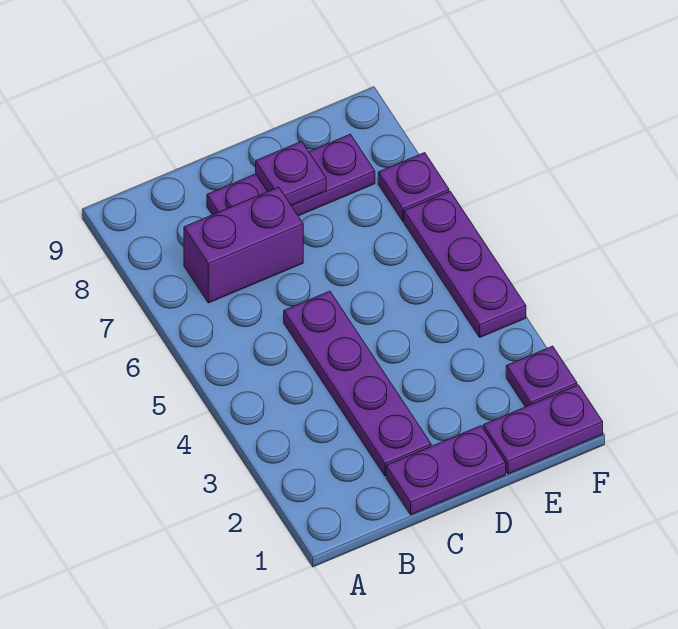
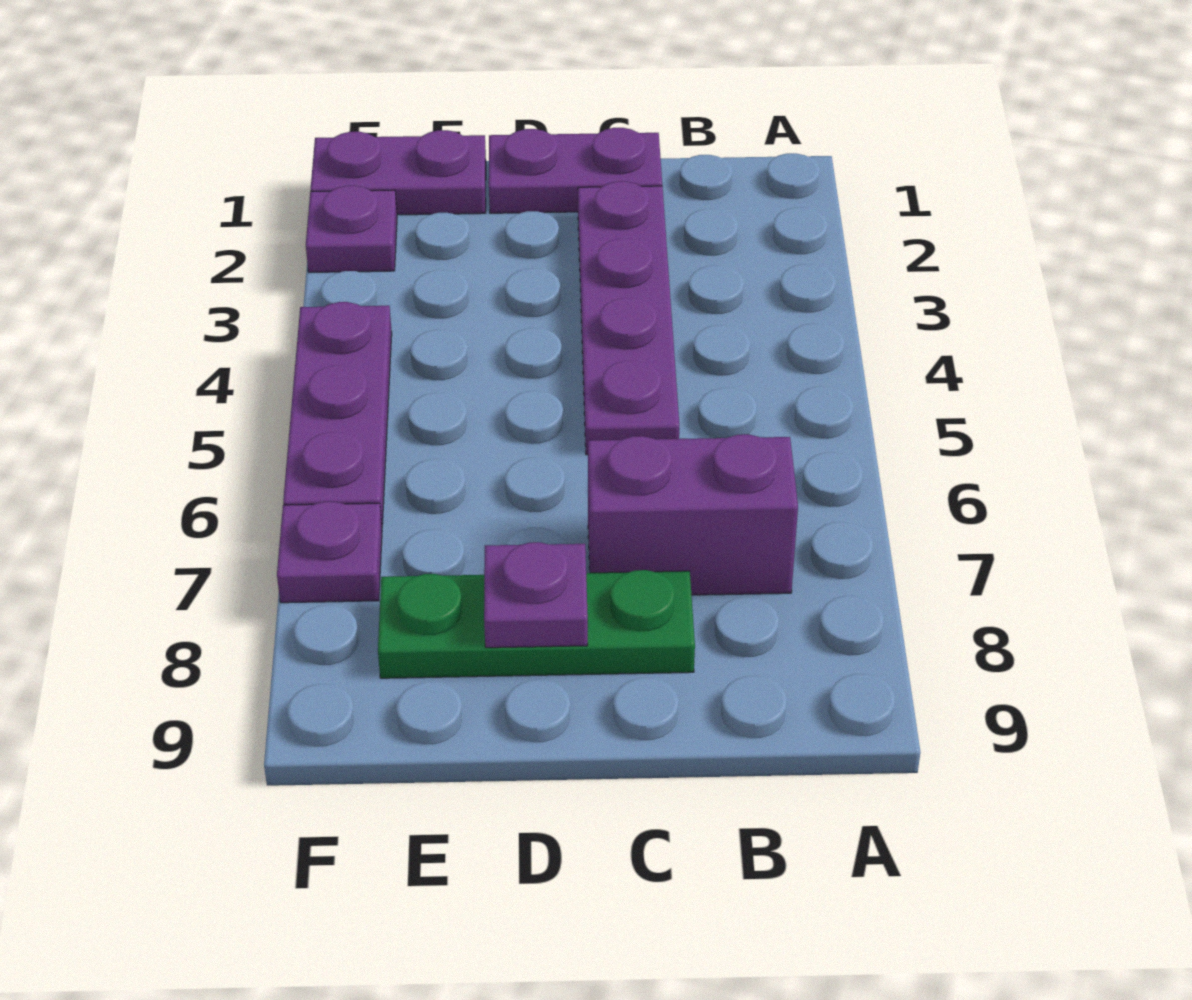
purple 1x3 plate [207,134,375,216] -> green 1x3 plate [378,570,695,678]

